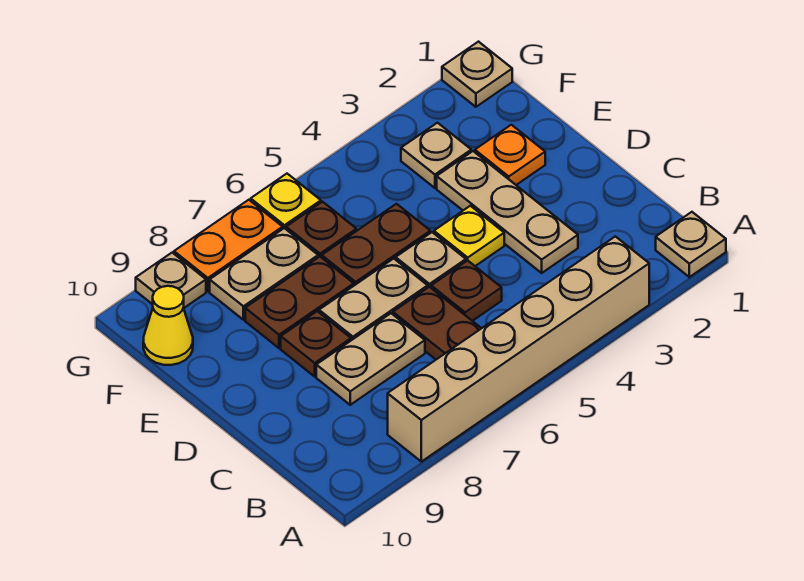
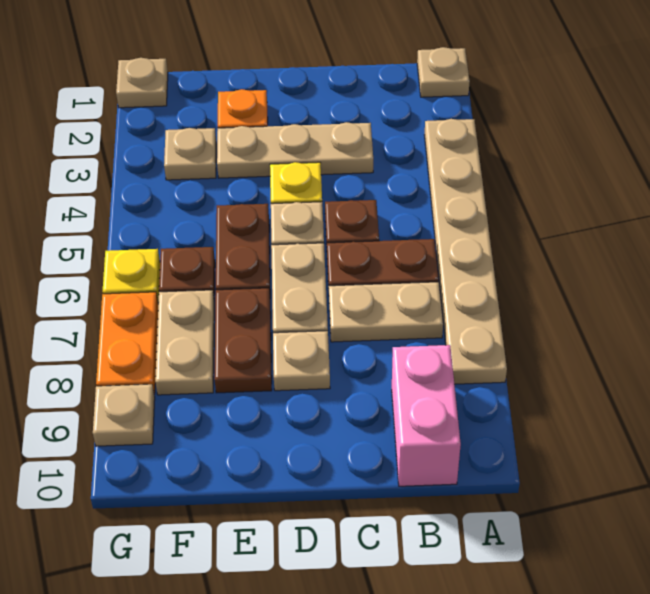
tan 1x6 brick [388,236,649,462] -> tan 1x6 plate [425,119,507,384]
none -> pink 1x2 brick [392,345,461,486]
tan 1x2 plate [316,313,425,405] -> tan 1x2 plate turned to [329,282,443,342]
brown 1x1 plate [281,311,351,376] -> tan 1x1 plate [273,331,330,391]
yellow 1x1 cone [143,286,193,365] -> none

